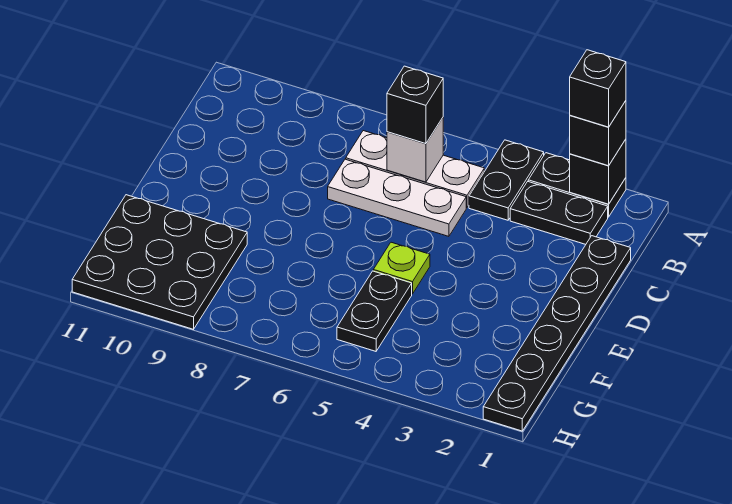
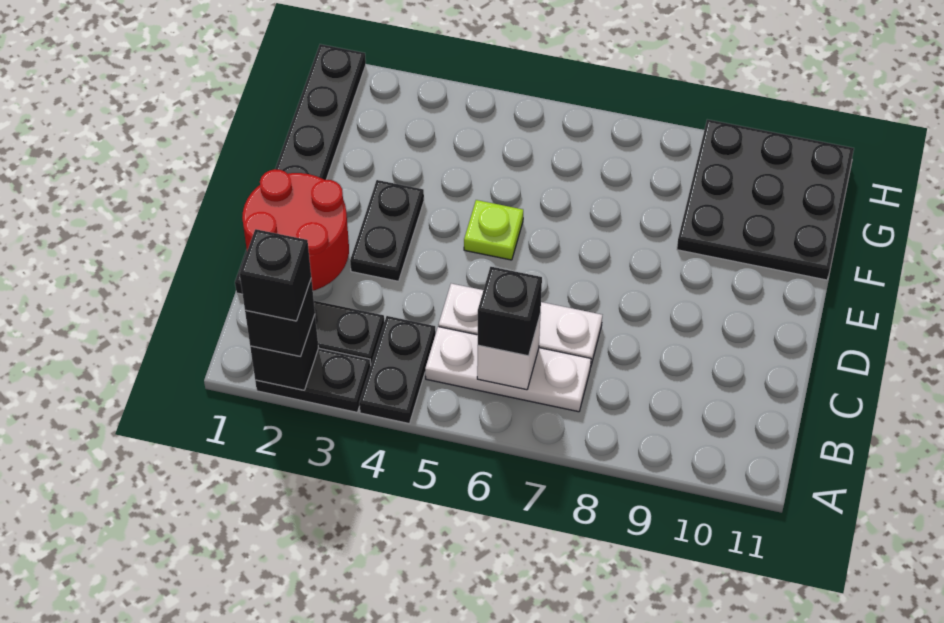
none -> red 2x2 round brick [242,169,349,291]
black 1x2 plate [337,271,412,351] -> black 1x2 plate moved to [350,180,424,281]

